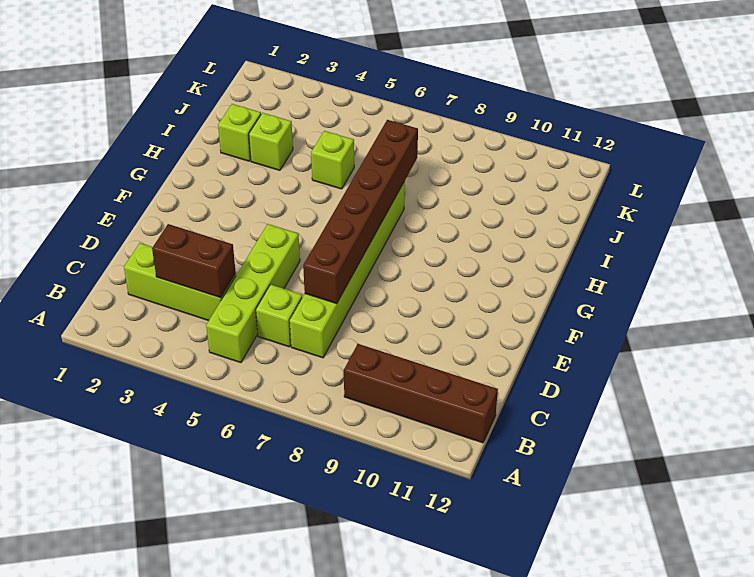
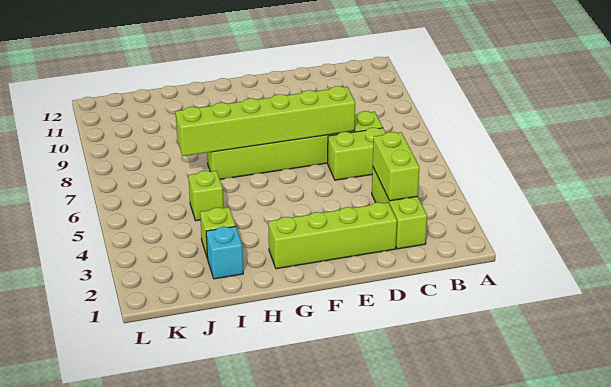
lime 1x4 brick [206,224,300,363] -> lime 1x4 brick moved to [268,202,397,269]
brown 1x4 brick [344,344,498,443] -> none
brown 1x2 brick [152,224,236,298] -> lime 1x2 brick [373,132,419,201]
lime 1x1 brick [256,284,302,347] -> lime 1x2 brick [328,128,386,180]
brown 1x6 brick [303,120,418,304] -> lime 1x6 brick [176,86,355,156]
lime 1x1 brick [218,104,261,161] -> cyan 1x1 brick [206,226,243,279]

